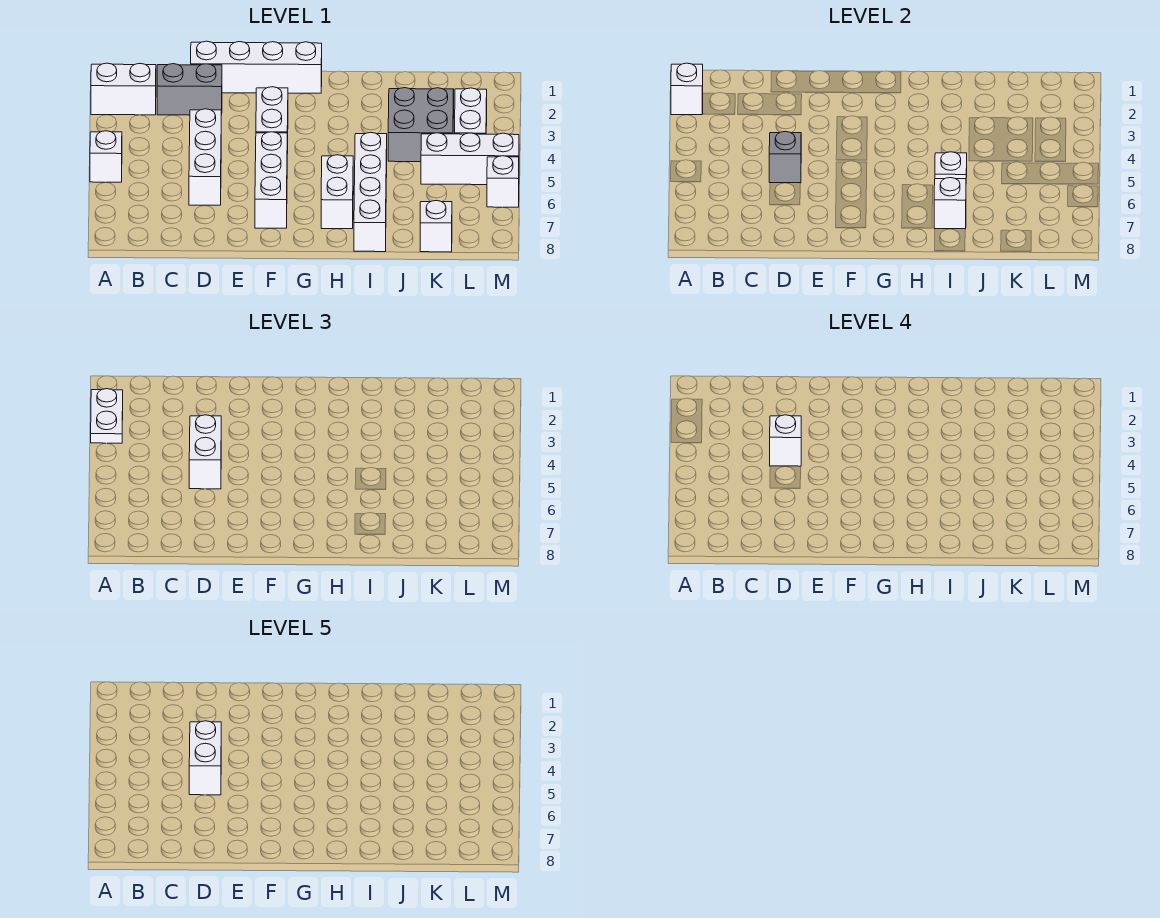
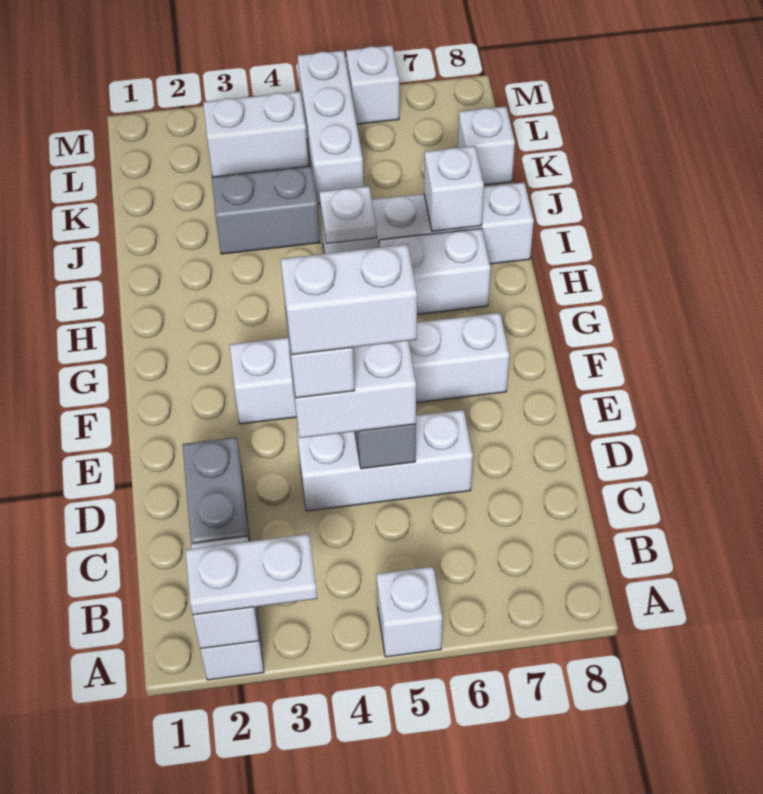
white 1x4 brick [191,41,322,93] -> none
grey 2x2 brick [388,88,454,162] -> grey 1x2 brick [212,166,320,254]

